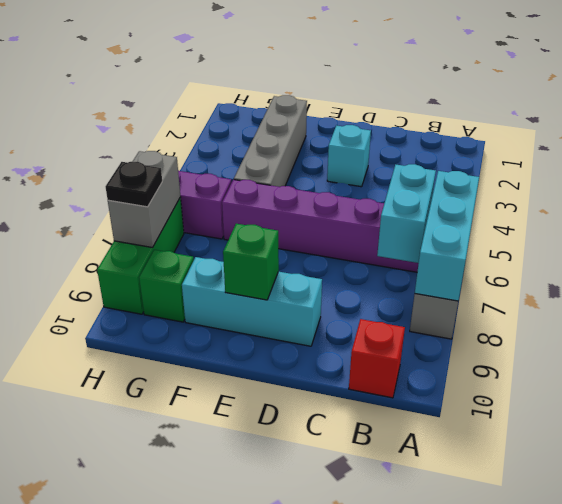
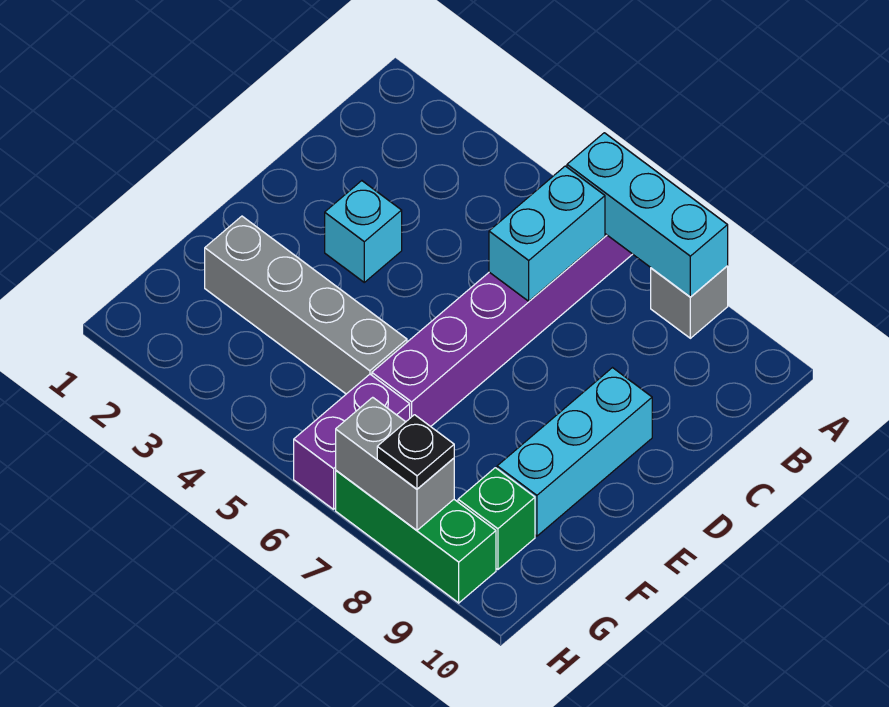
cyan 1x2 brick [377,164,436,263] -> cyan 1x2 brick turned to [489,166,605,301]
red 1x1 brick [349,319,405,398] -> none
green 1x1 brick [223,224,279,300] -> none

